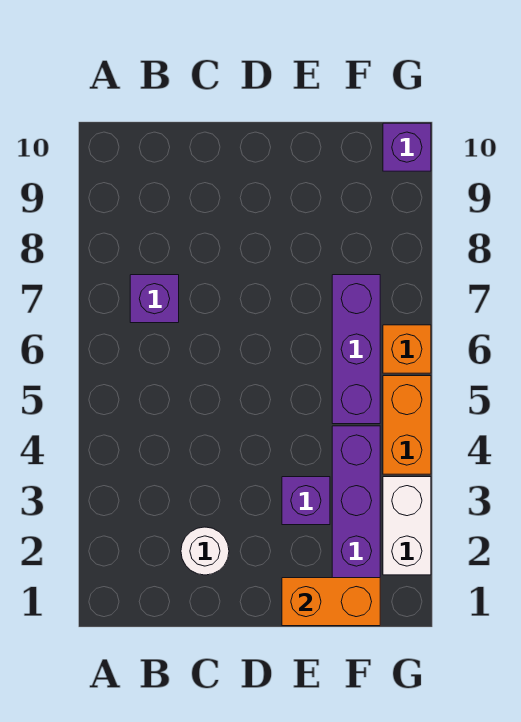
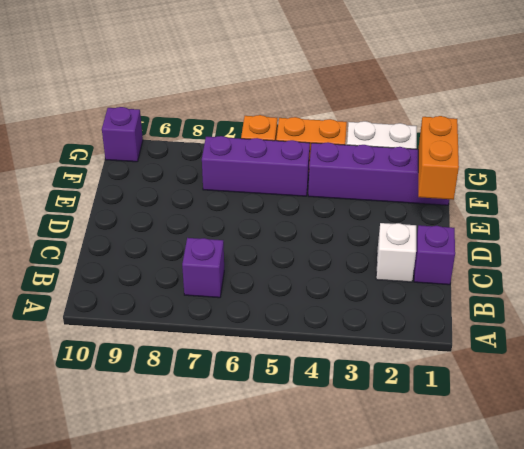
white 1x1 round brick [181,527,229,575] -> white 1x1 brick [376,223,416,282]
purple 1x1 brick [282,477,330,525] -> purple 1x1 brick moved to [414,225,455,285]

